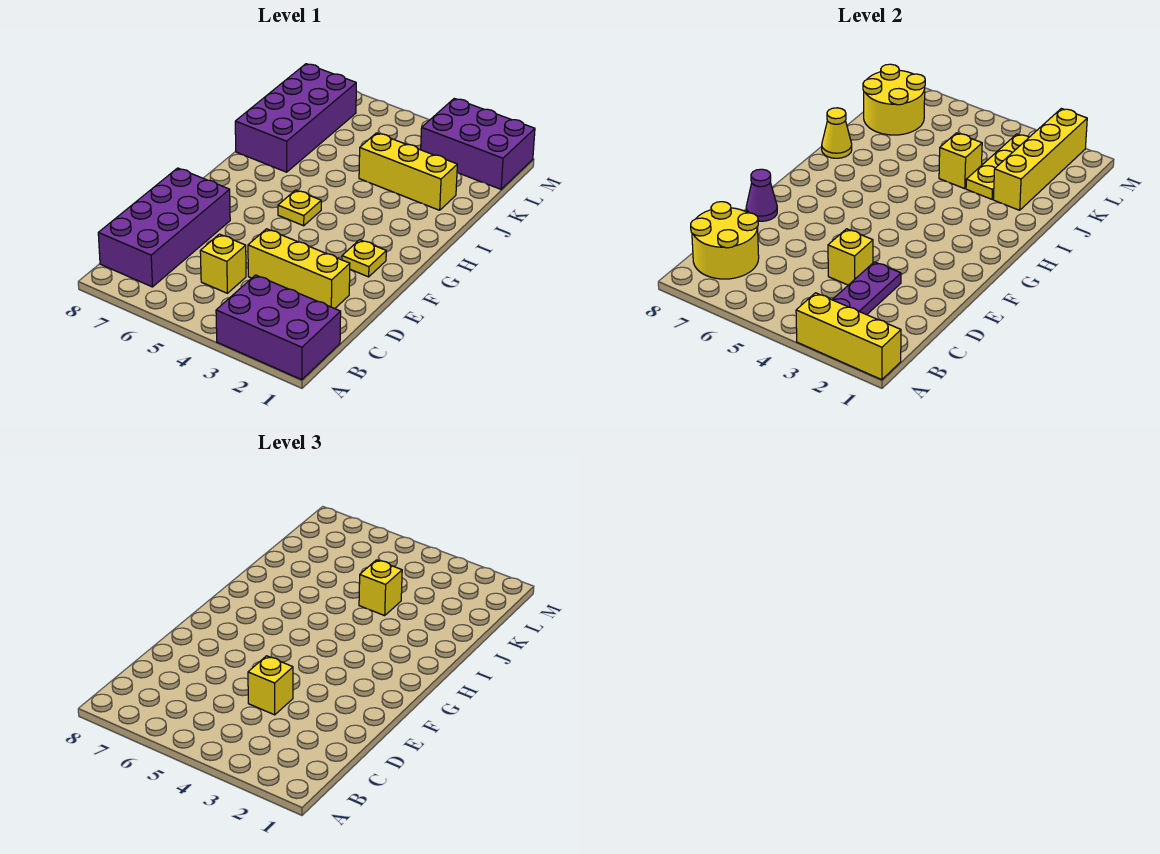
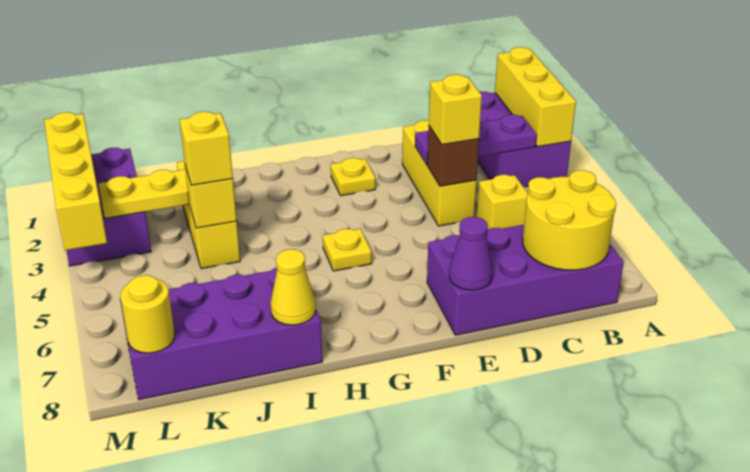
yellow 1x1 brick [828,229,873,285] -> brown 1x1 brick [427,126,479,186]
yellow 1x4 brick [993,108,1087,210] -> yellow 1x4 brick turned to [44,112,107,250]
yellow 2x2 round brick [863,64,925,135] -> yellow 1x1 round brick [121,275,175,353]

